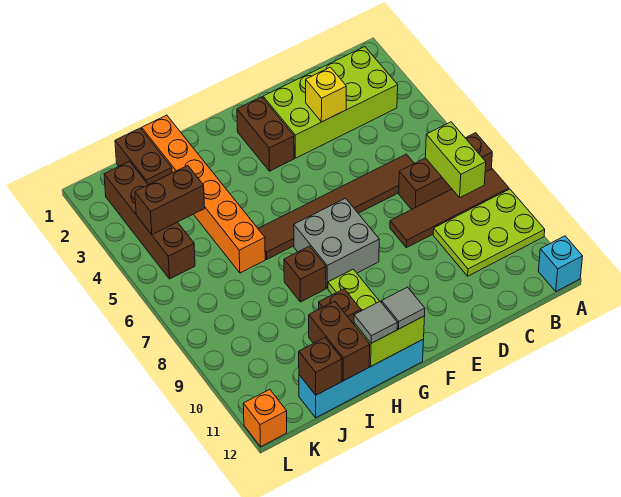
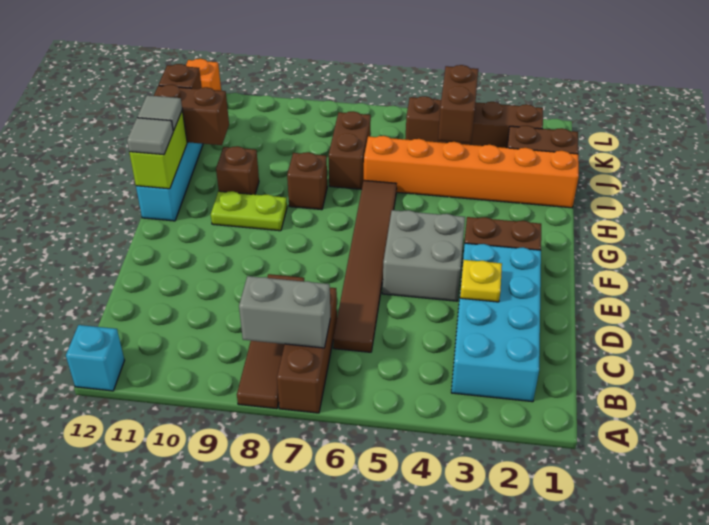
lime 2x3 plate [433,189,545,276] -> none
lime 2x4 brick [263,47,398,158] -> cyan 2x4 brick [451,243,541,402]
lime 1x2 brick [425,122,486,197] -> grey 1x2 brick [239,276,330,348]
yellow 1x1 brick [306,67,346,122] -> yellow 1x1 plate [460,260,502,302]
grey 2x2 brick [294,198,379,288] -> grey 2x2 brick moved to [382,210,465,301]
none -> brown 1x2 brick [329,111,371,189]

